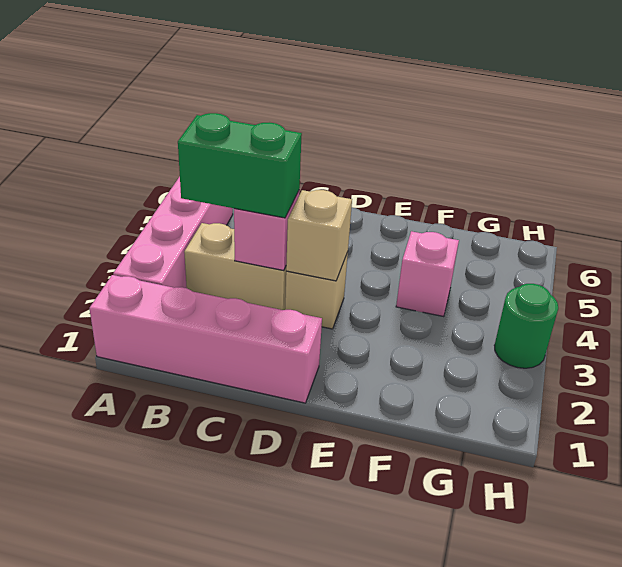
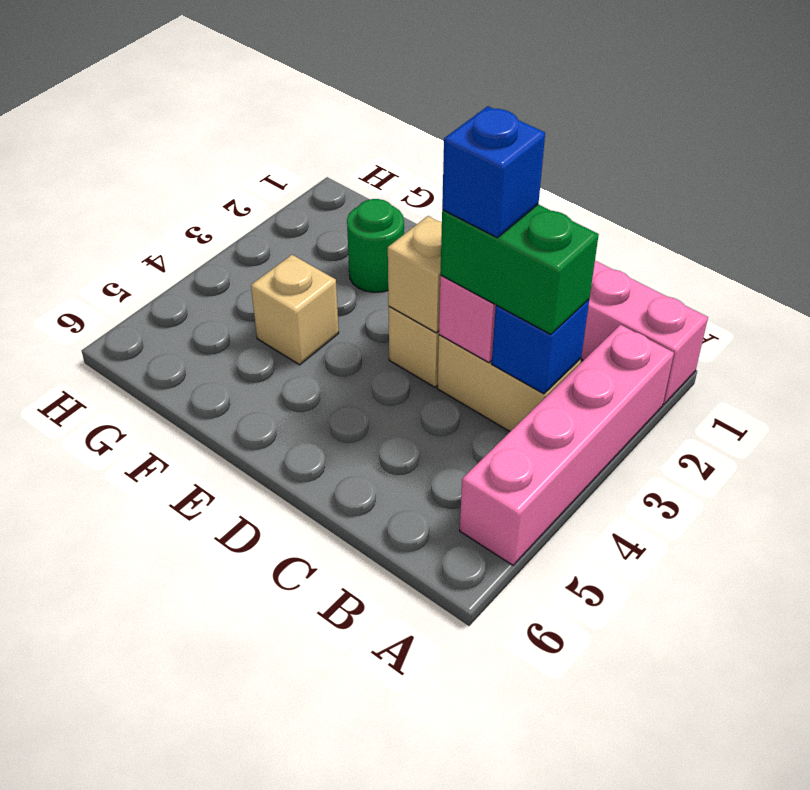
none -> blue 1x1 brick [492,300,589,394]
none -> blue 1x1 brick [442,106,545,238]
pink 1x1 brick [396,231,459,317] -> tan 1x1 brick [251,255,339,365]
green 1x1 round brick [494,284,558,368] -> green 1x1 round brick moved to [347,199,404,292]

